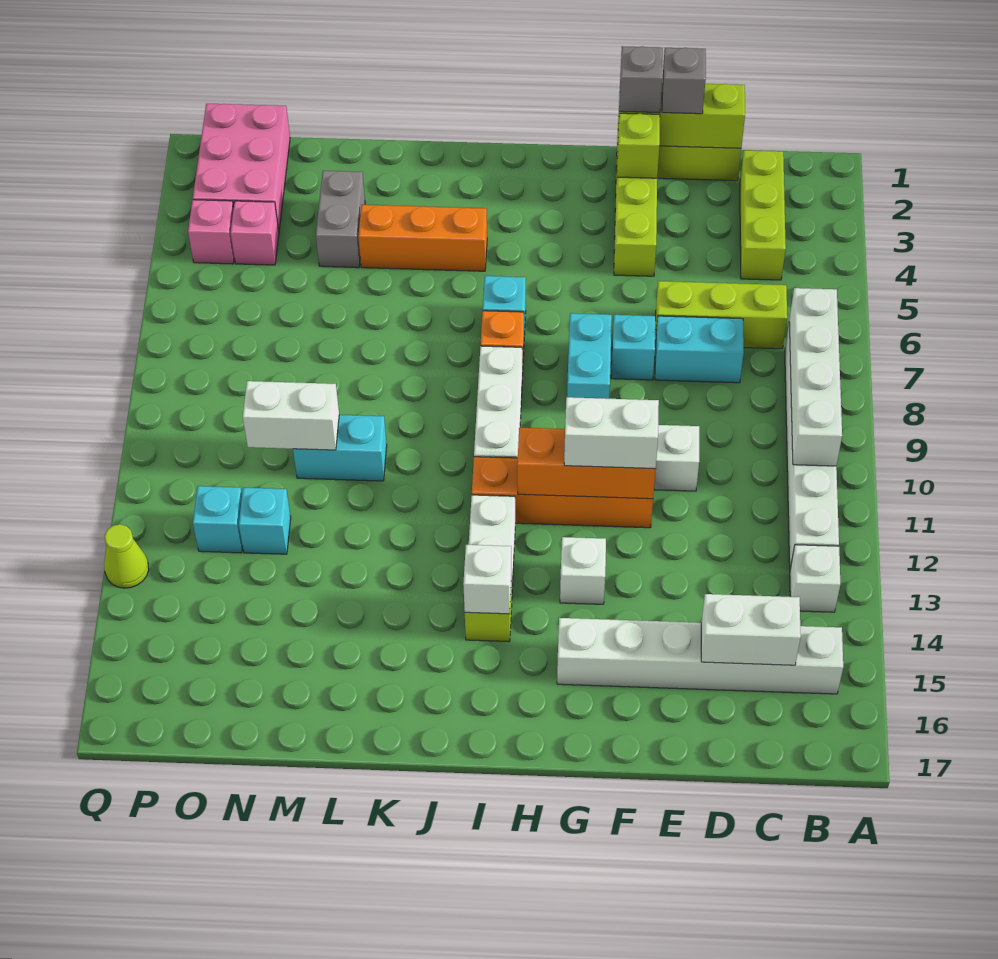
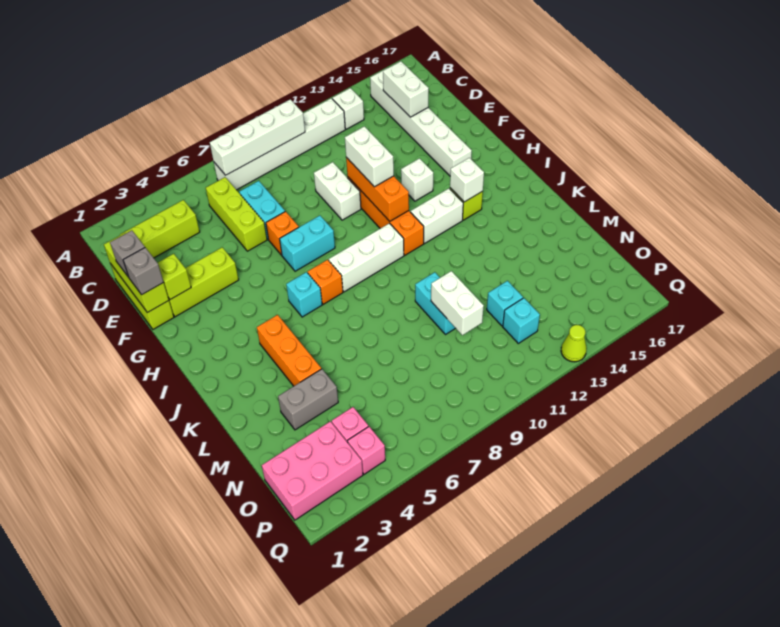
cyan 1x1 brick [611,315,655,380] -> orange 1x1 brick [266,212,299,255]

